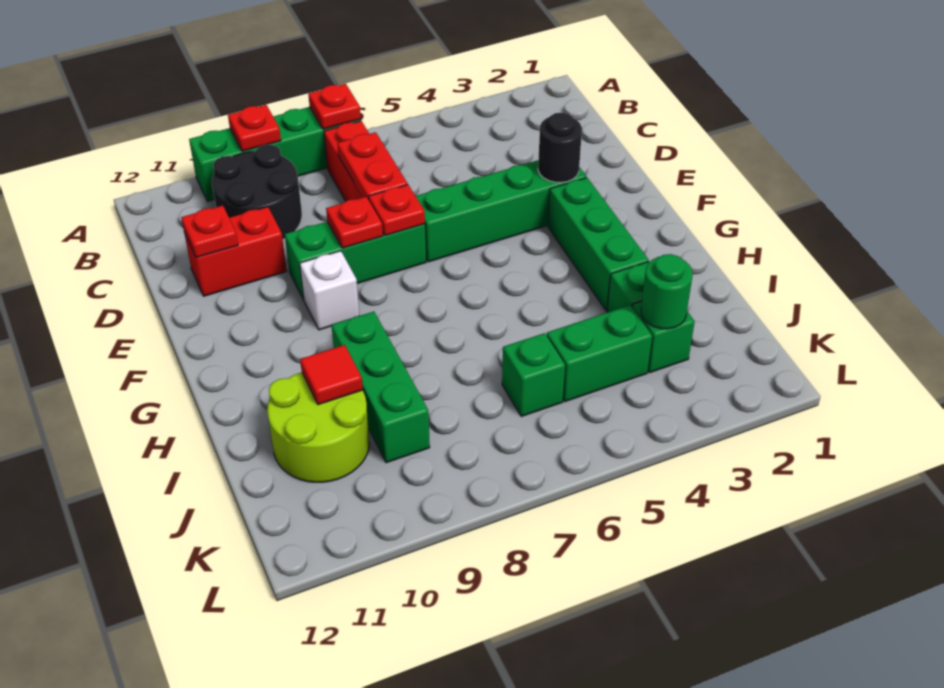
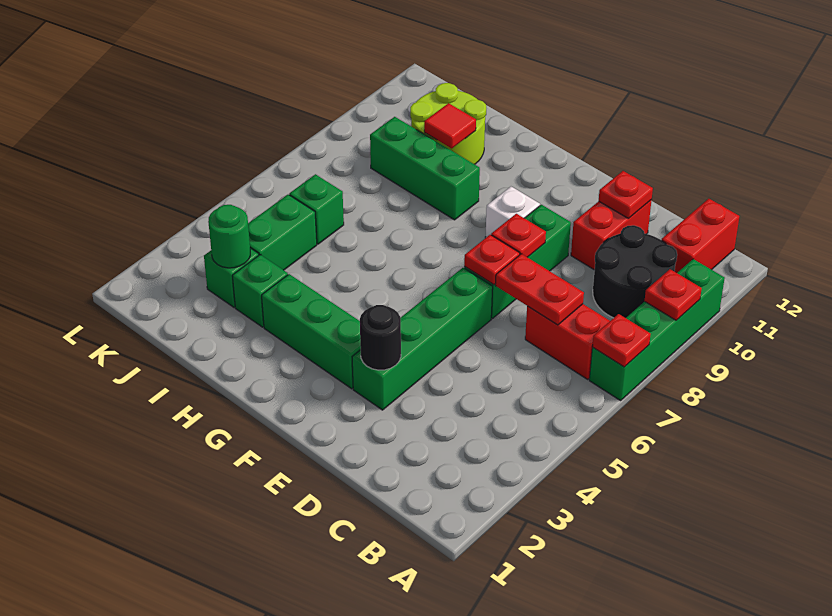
none -> red 1x2 brick [662,199,739,273]

